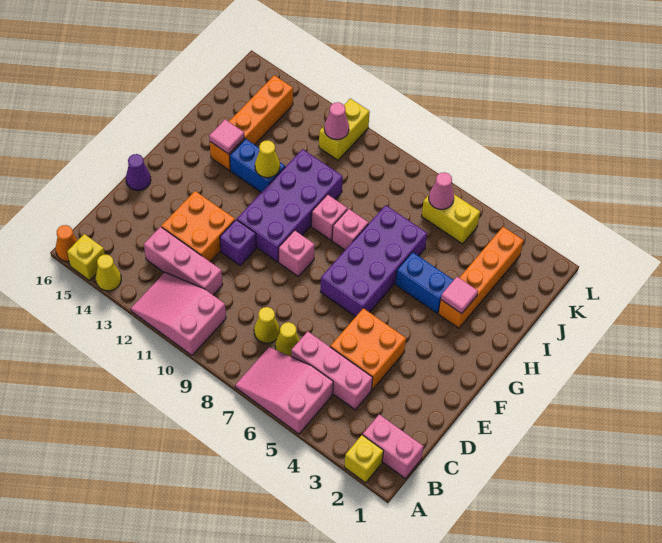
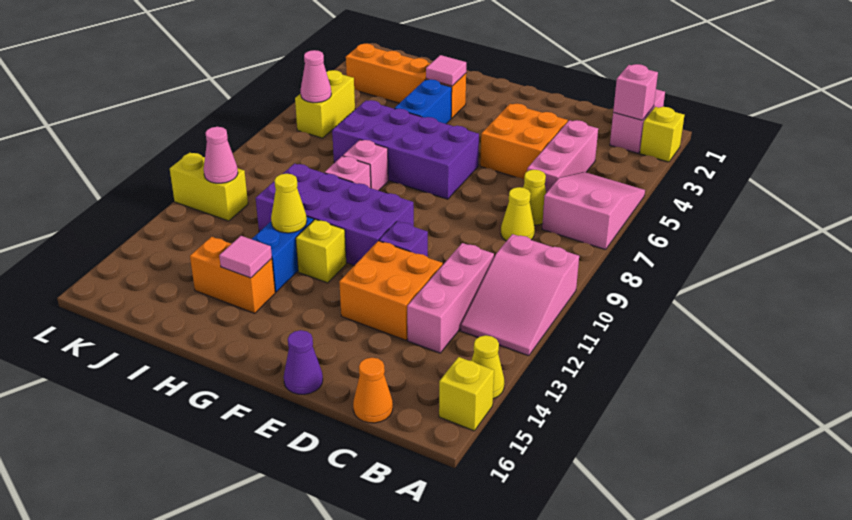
pink 2x3 slope [235,347,333,434] -> pink 2x3 slope turned to [542,172,645,250]
orange 1x1 cone [56,225,78,262] -> orange 1x1 cone moved to [353,358,393,423]
pink 1x1 brick [279,230,315,277] -> pink 1x1 brick moved to [613,64,658,120]
none -> yellow 1x1 brick [296,219,346,283]
orange 1x4 brick [210,75,293,170] -> orange 1x2 brick [190,237,275,313]

